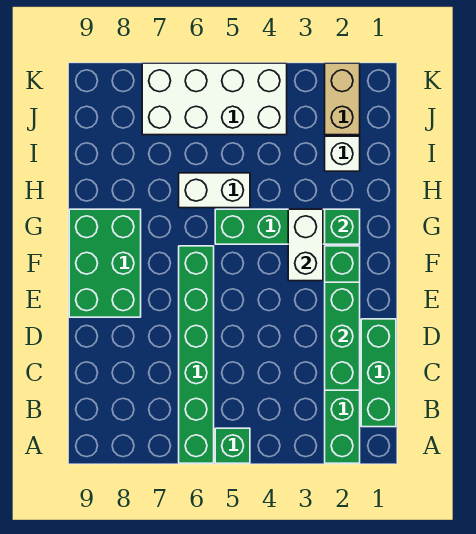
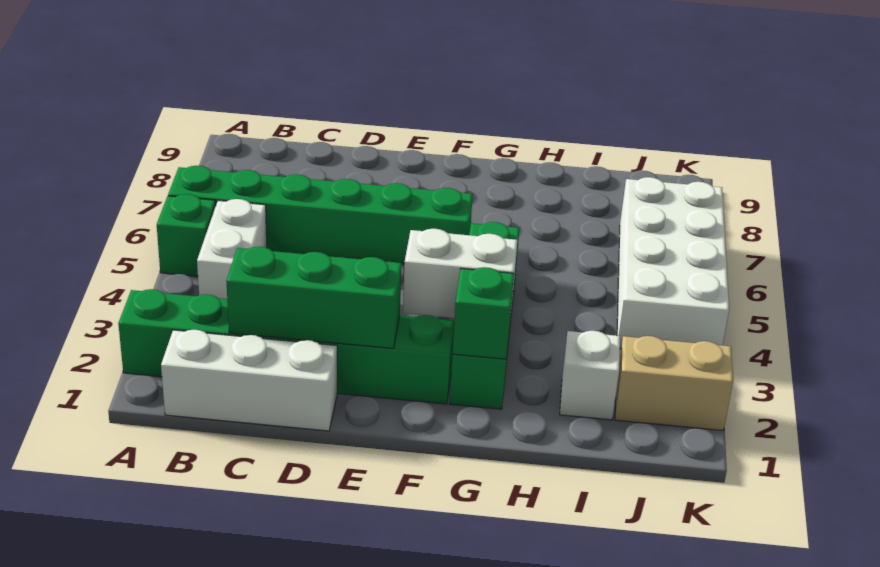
green 1x3 brick [361,319,396,427] -> white 1x3 brick [161,330,337,431]
green 2x3 brick [69,209,141,317] -> none
white 1x2 brick [179,173,250,208] -> white 1x2 brick moved to [197,199,267,299]

